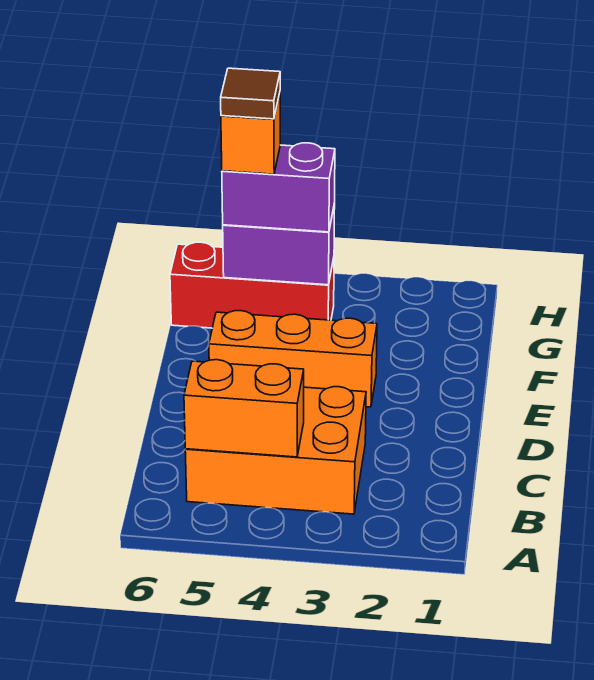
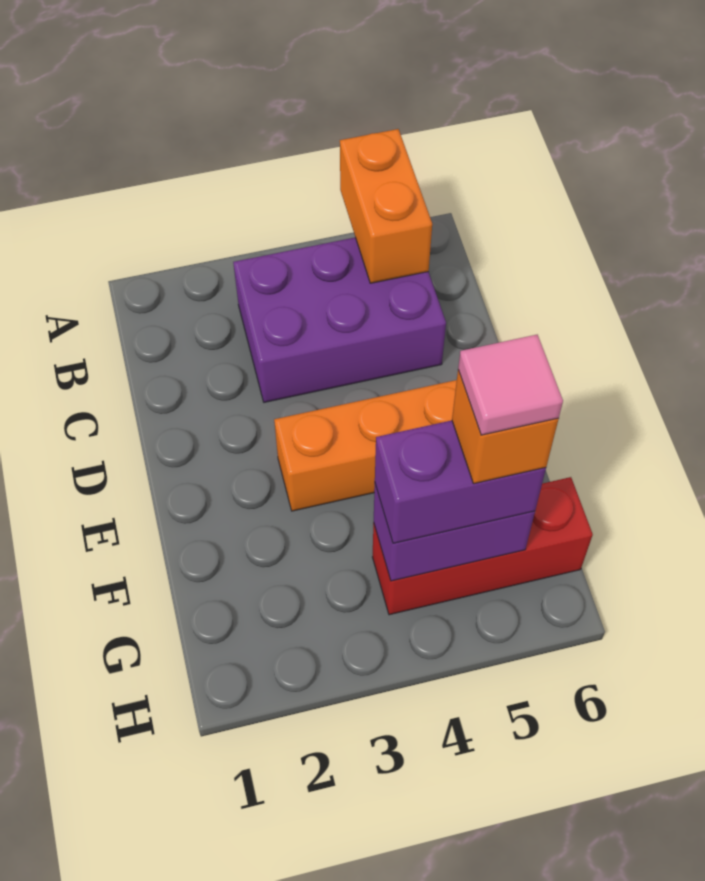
orange 2x3 brick [185,387,366,514] -> purple 2x3 brick [233,237,446,402]
orange 1x2 brick [184,360,304,457] -> orange 1x2 brick turned to [340,129,432,283]
brown 1x1 tile [221,68,280,119] -> pink 1x1 tile [458,335,563,435]

